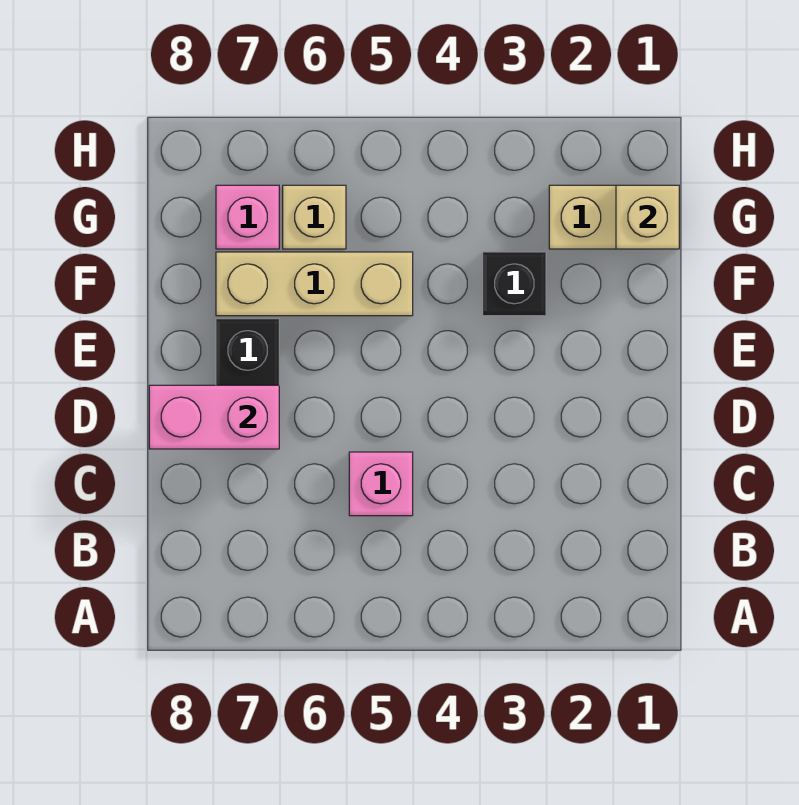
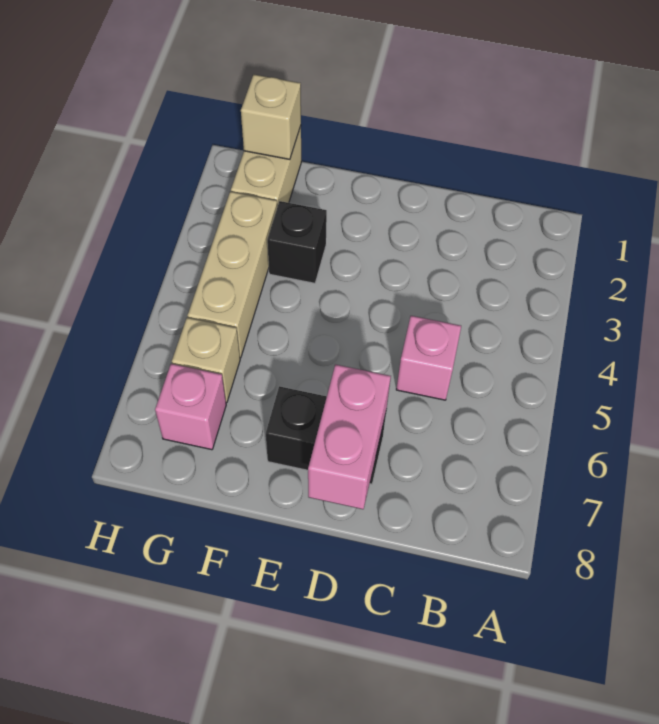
tan 1x3 brick [216,252,413,316] -> tan 1x3 brick moved to [187,192,277,358]

